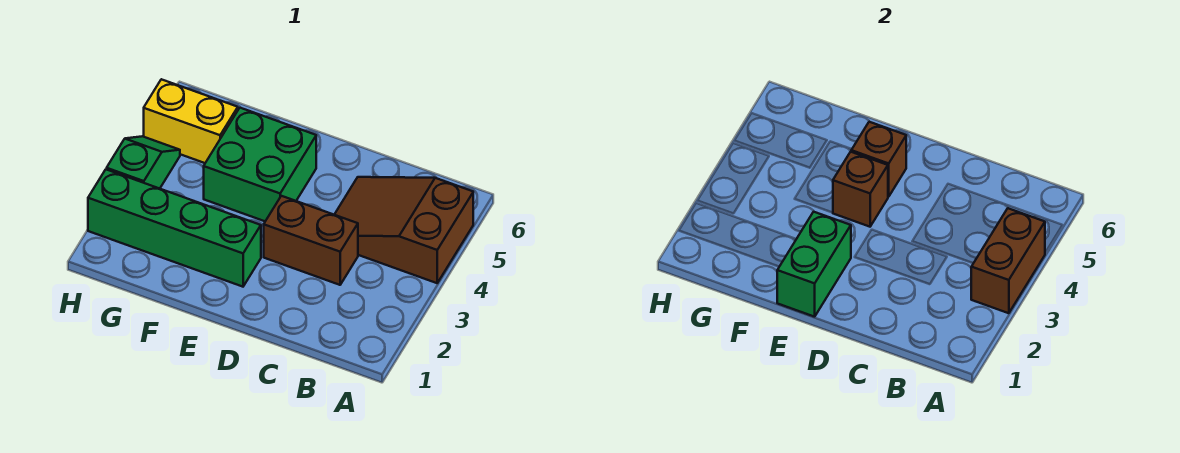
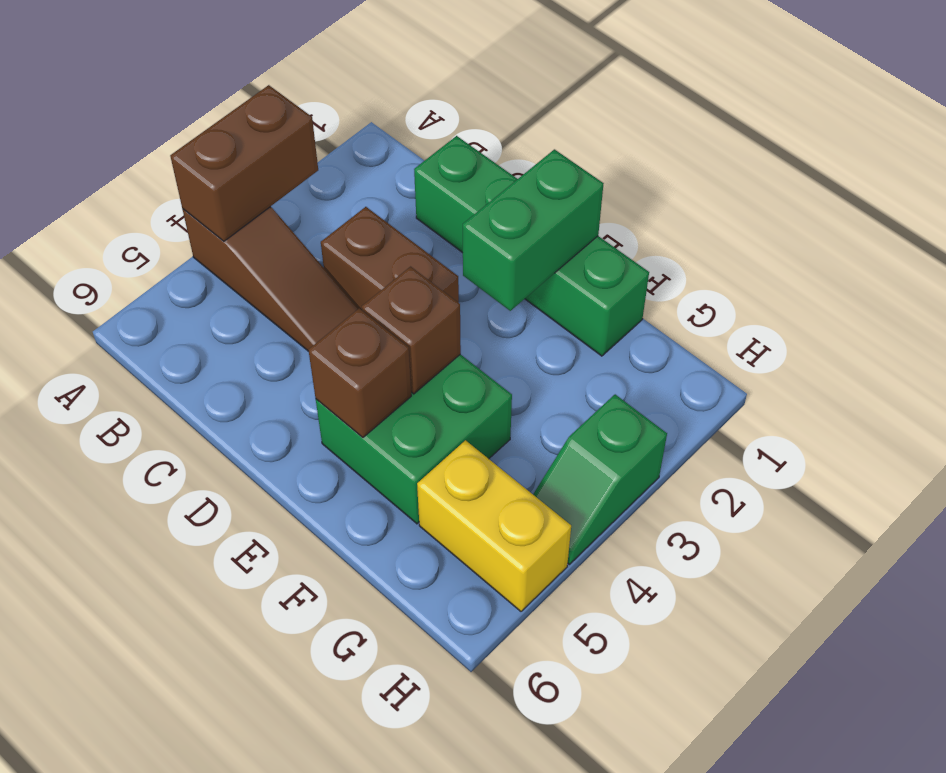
brown 2x3 slope [334,177,473,283] -> brown 1x3 slope [183,207,359,351]
green 1x4 brick [88,169,261,287] -> green 1x4 brick moved to [414,136,649,356]

